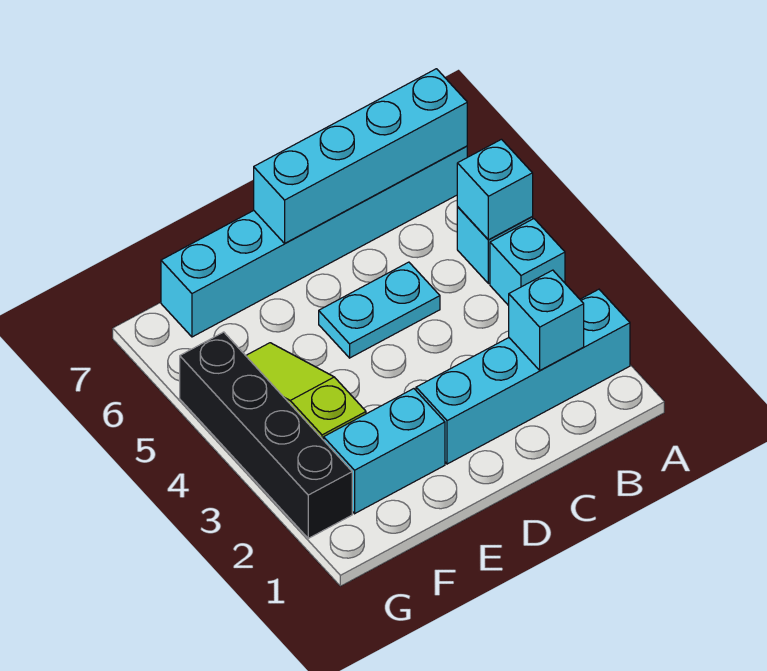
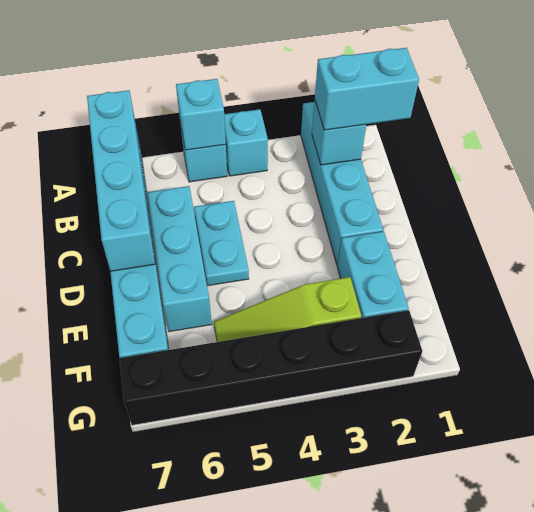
none -> cyan 1x2 brick [315,48,419,130]
none -> cyan 1x3 brick [147,186,212,332]
black 1x4 brick [180,332,352,538] -> black 1x6 brick [119,310,422,425]

